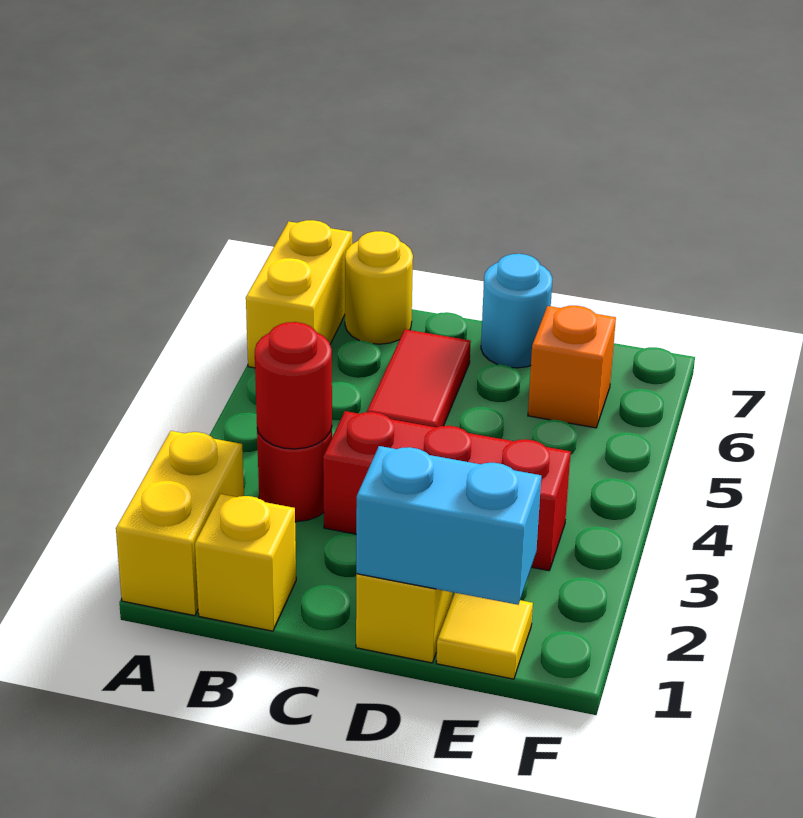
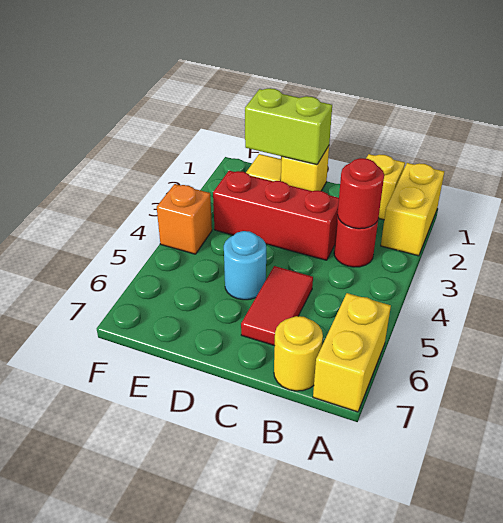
cyan 1x2 brick [356,446,541,605] -> lime 1x2 brick [245,88,332,165]
cyan 1x1 round brick [481,254,552,368] -> cyan 1x1 round brick moved to [224,231,266,300]
orange 1x1 brick [528,306,616,428] -> orange 1x1 brick moved to [157,184,212,254]

